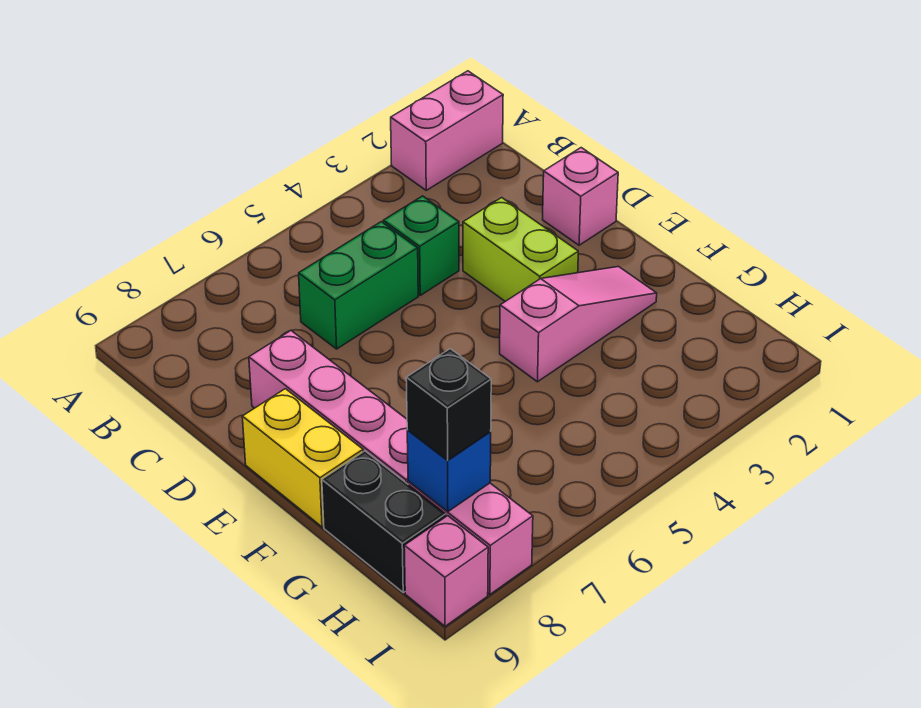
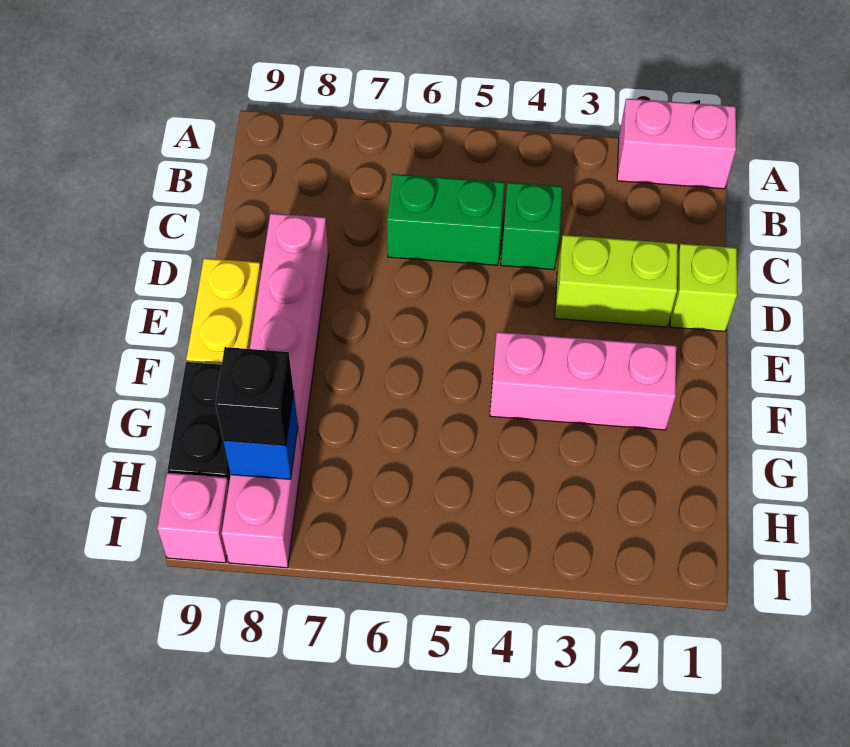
pink 1x1 brick [543,148,618,245] -> lime 1x1 brick [670,244,737,331]
lime 1x2 brick [463,198,578,301] -> lime 1x2 brick turned to [555,235,678,327]
pink 1x3 slope [500,267,657,382] -> pink 1x3 brick [490,332,676,430]

